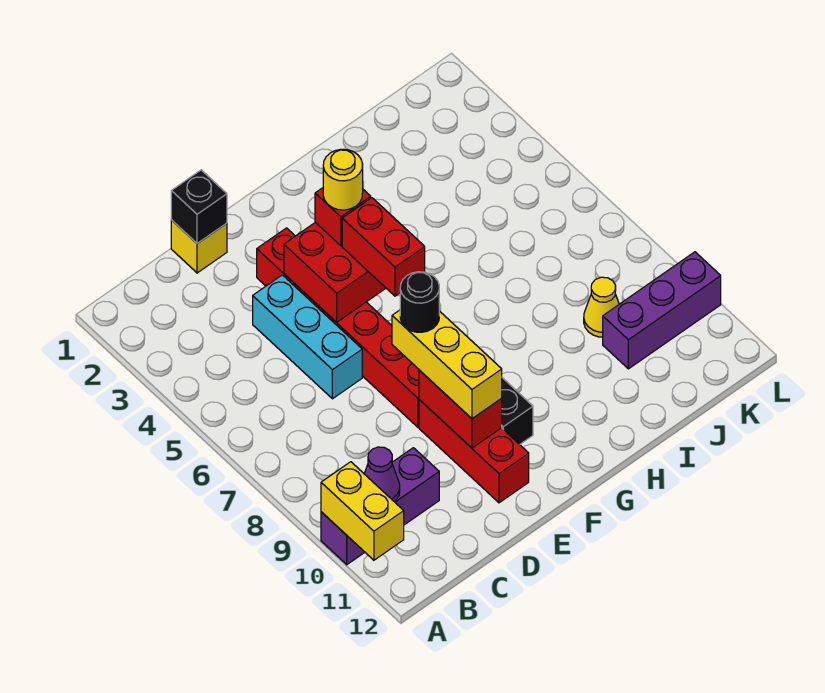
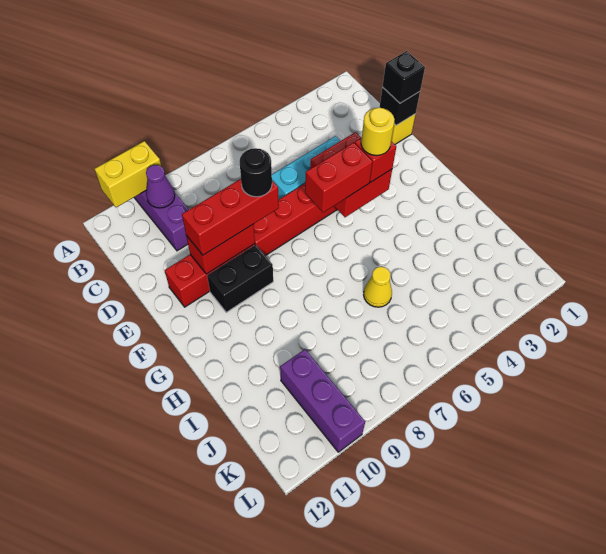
none -> black 1x1 brick [383,51,425,103]
yellow 1x3 brick [392,310,502,419] -> red 1x3 brick [182,179,279,255]
yellow 1x1 cone [584,277,619,337] -> yellow 1x1 cone moved to [364,267,392,307]

